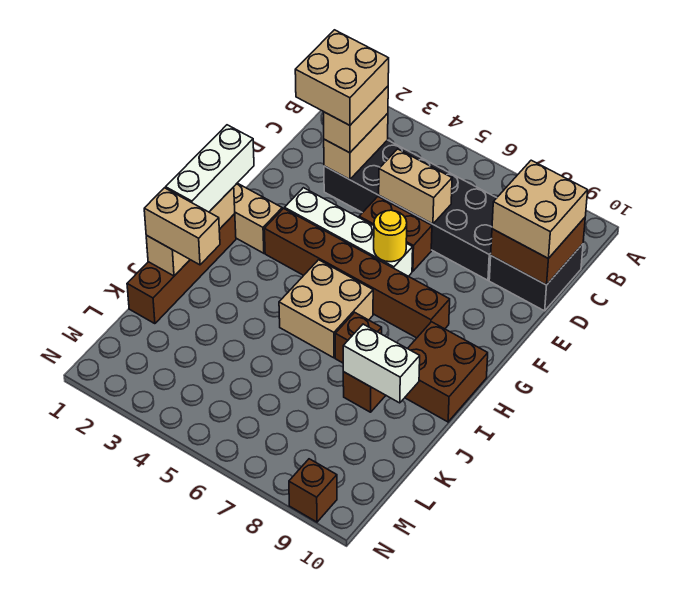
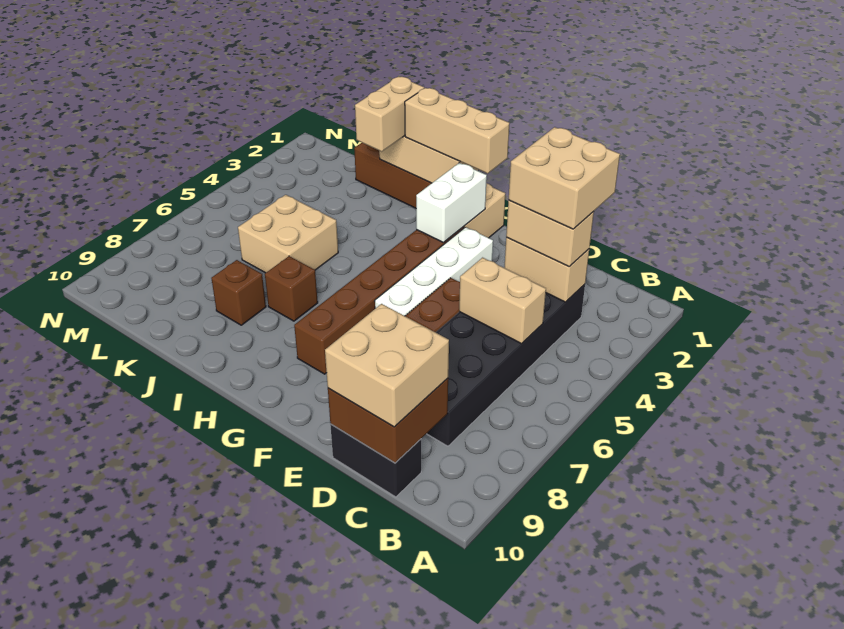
black 2x2 brick [489,244,583,311] -> black 1x2 brick [330,424,421,497]
tan 1x2 brick [379,149,452,224] -> tan 1x2 brick turned to [459,258,546,344]
yellow 1x1 round brick [374,210,407,262] -> none
white 1x3 brick [166,125,254,212] -> tan 1x3 brick [405,88,510,173]
tan 2x2 brick [279,260,373,358] -> tan 2x2 brick moved to [238,195,338,273]
brown 2x2 brick [405,322,488,422] -> none
white 1x2 brick [343,324,420,403] -> white 1x2 brick moved to [416,163,487,243]
brown 1x1 brick [289,459,337,522] -> none

